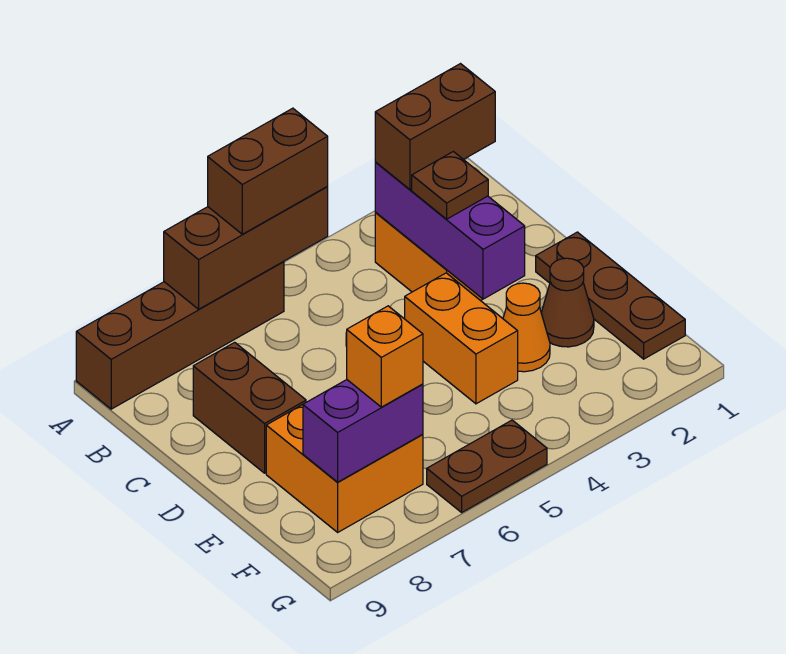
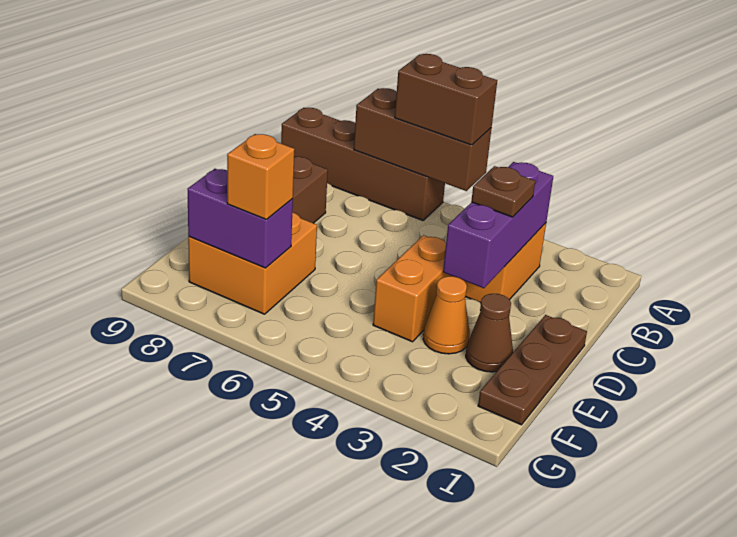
brown 1x2 brick [375,64,495,190] -> none
brown 1x2 plate [427,420,547,512] -> none

